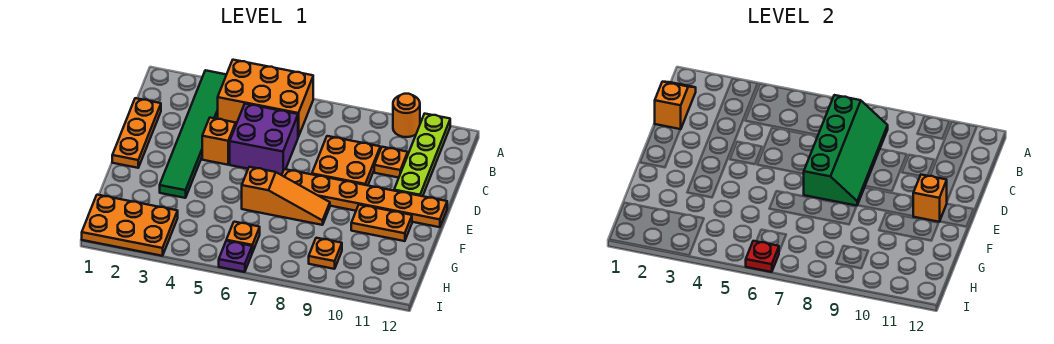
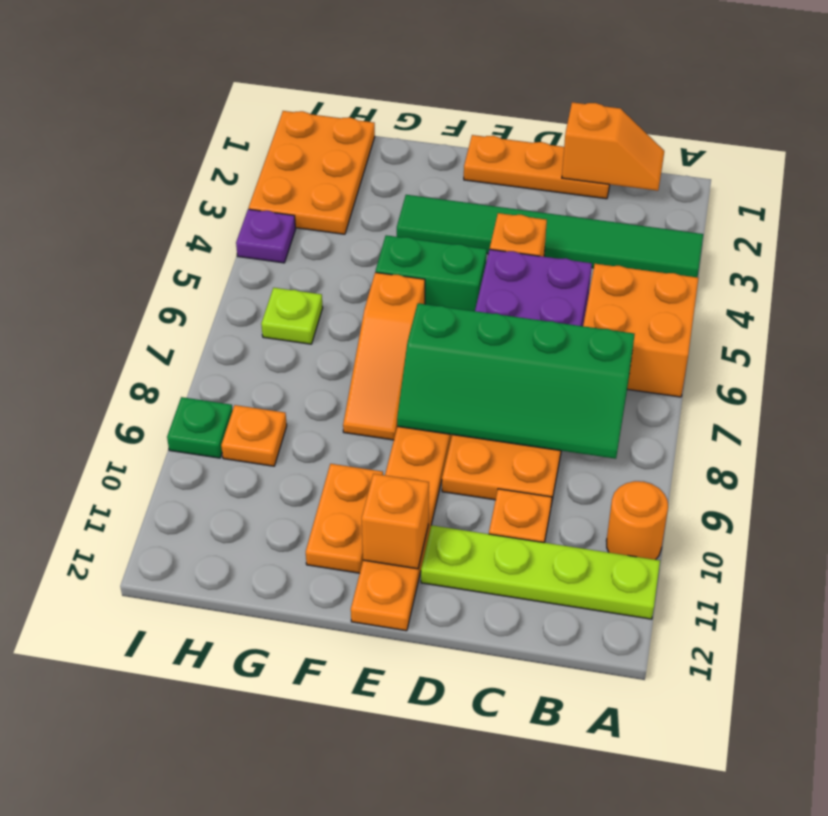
orange 2x3 brick [218,60,313,137] -> orange 2x2 brick [583,264,698,397]
none -> green 1x2 brick [376,235,487,311]
orange 1x1 plate [226,222,260,253] -> lime 1x1 plate [261,288,323,344]
purple 1x1 plate [219,241,252,272] -> purple 1x1 plate moved to [236,209,296,263]
red 1x1 plate [746,241,779,272] -> none
none -> green 1x1 plate [167,397,233,458]

